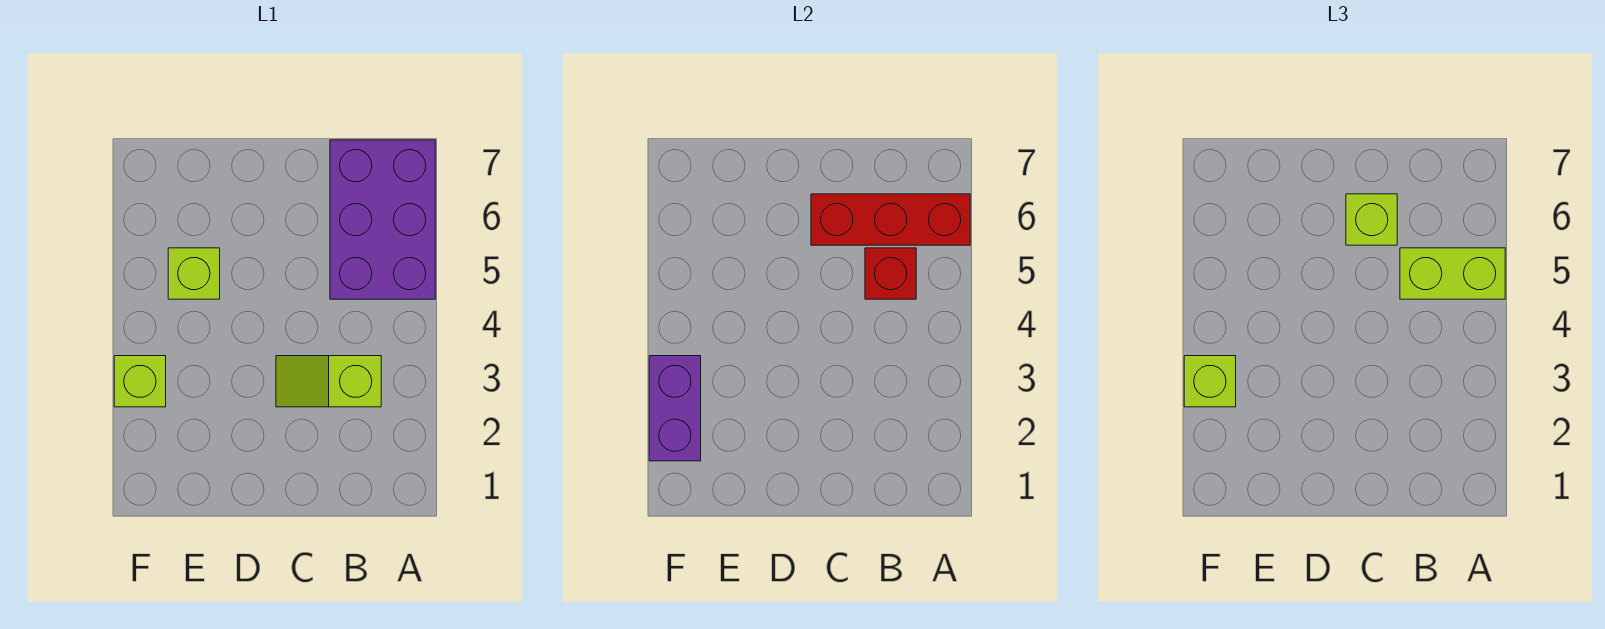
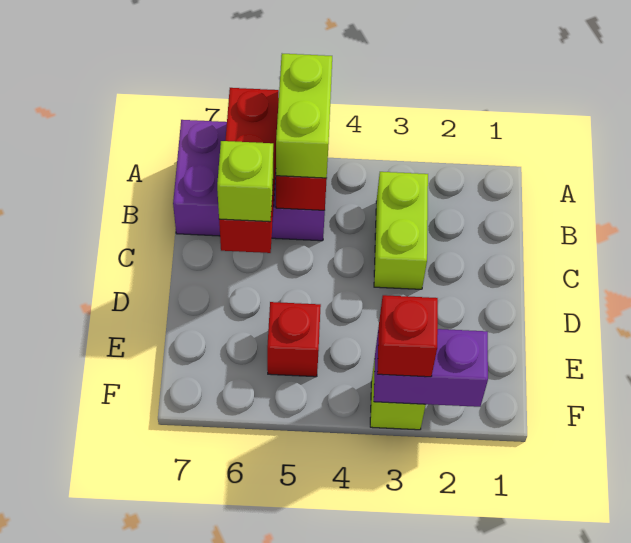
lime 1x2 slope [276,356,381,407] -> lime 1x2 brick [374,172,428,289]
lime 1x1 brick [168,248,220,299] -> red 1x1 brick [267,302,321,377]
lime 1x1 brick [1184,356,1236,407] -> red 1x1 brick [377,295,438,377]

